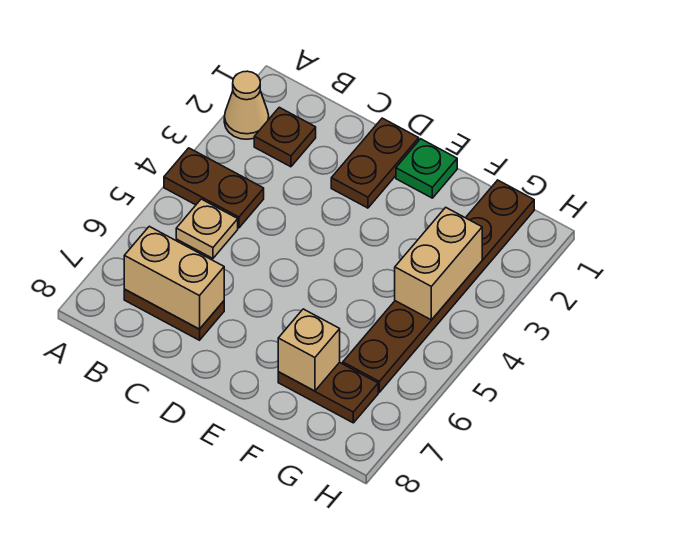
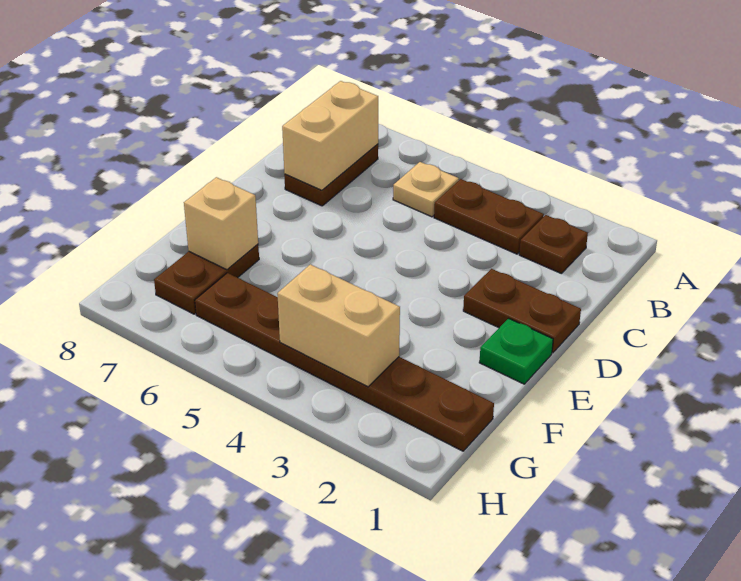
tan 1x1 cone [224,71,269,139] -> none
brown 1x2 plate [164,148,264,228] -> brown 1x2 plate turned to [434,179,544,254]

